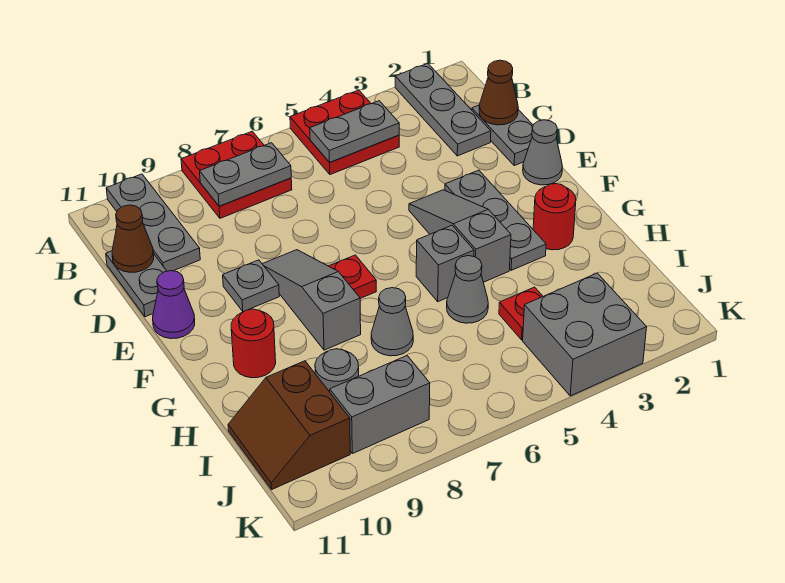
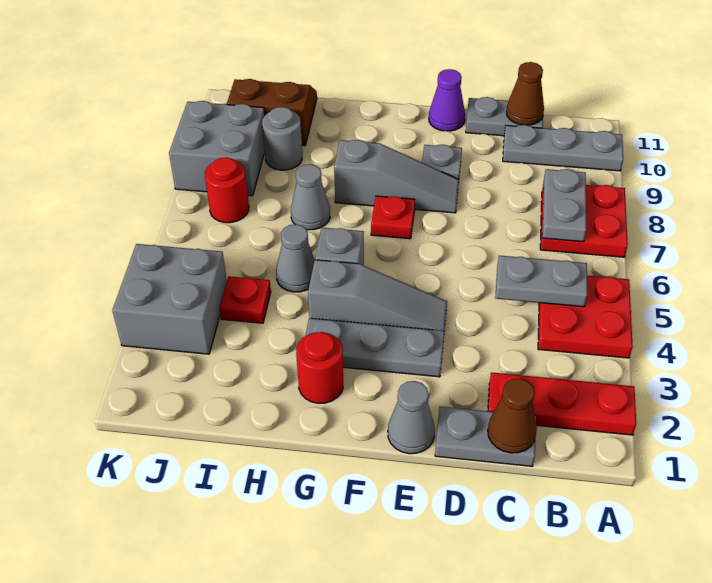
grey 1x3 plate [395,63,491,156] -> red 1x3 plate [488,372,636,435]
grey 1x2 plate [310,101,399,162] -> grey 1x2 plate turned to [495,256,587,307]
red 1x1 round brick [231,309,276,378] -> red 1x1 round brick moved to [205,157,249,223]
grey 1x2 brick [330,356,430,454] -> grey 2x2 brick [169,101,265,196]

